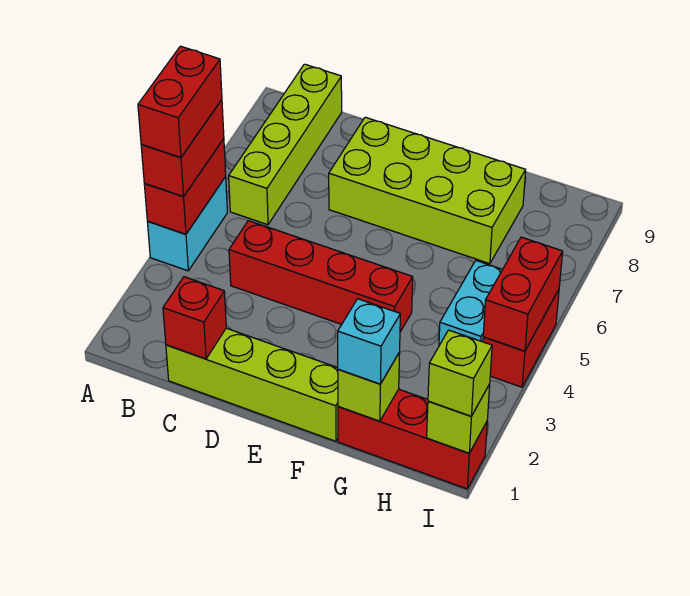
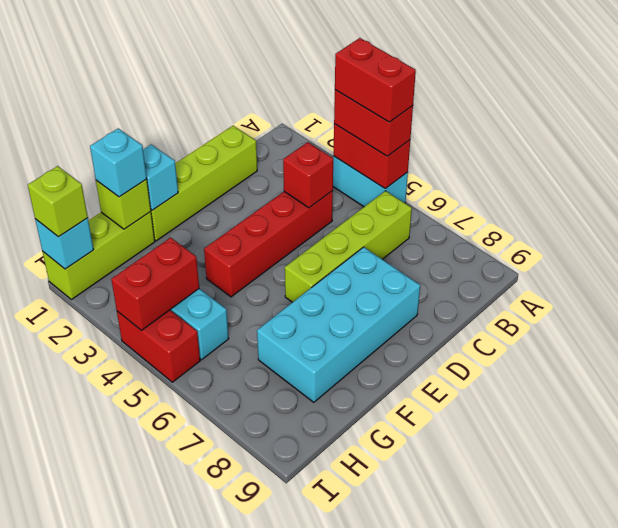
lime 1x4 brick [229,64,342,225] -> lime 1x4 brick turned to [285,191,412,302]
red 1x1 brick [163,277,226,359] -> red 1x1 brick moved to [283,142,333,208]
lime 2x4 brick [329,117,526,264] -> cyan 2x4 brick [257,247,420,402]
none -> cyan 1x1 brick [143,144,178,210]
red 1x3 brick [338,389,487,489] -> lime 1x3 brick [42,212,155,300]
lime 1x1 brick [427,384,490,453] -> cyan 1x1 brick [35,218,94,269]
red 1x2 brick [483,237,563,351] -> red 1x2 brick turned to [111,238,199,331]

